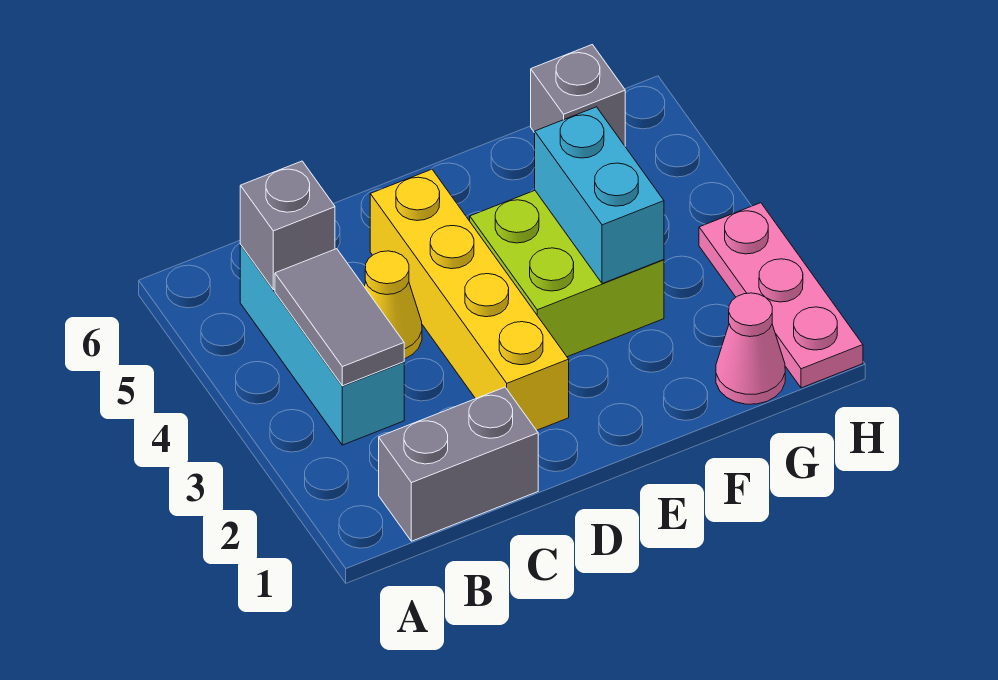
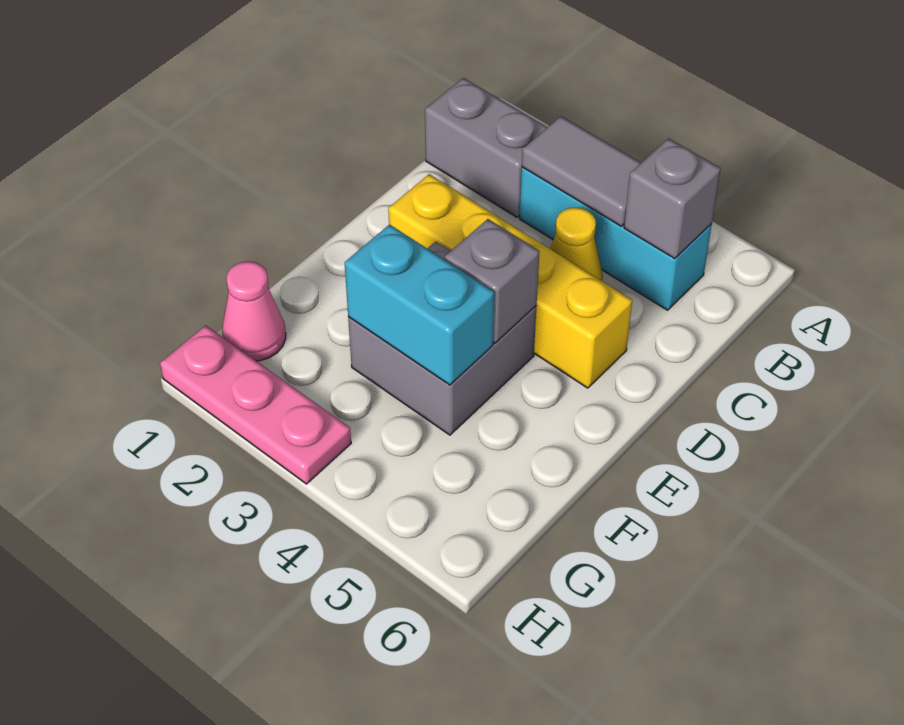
grey 1x2 brick [379,387,538,541] -> grey 1x2 brick turned to [425,78,547,217]
lime 2x2 brick [470,191,664,357] -> grey 2x2 brick [348,242,537,435]
grey 1x1 brick [531,45,625,146] -> grey 1x1 brick moved to [445,219,540,343]

